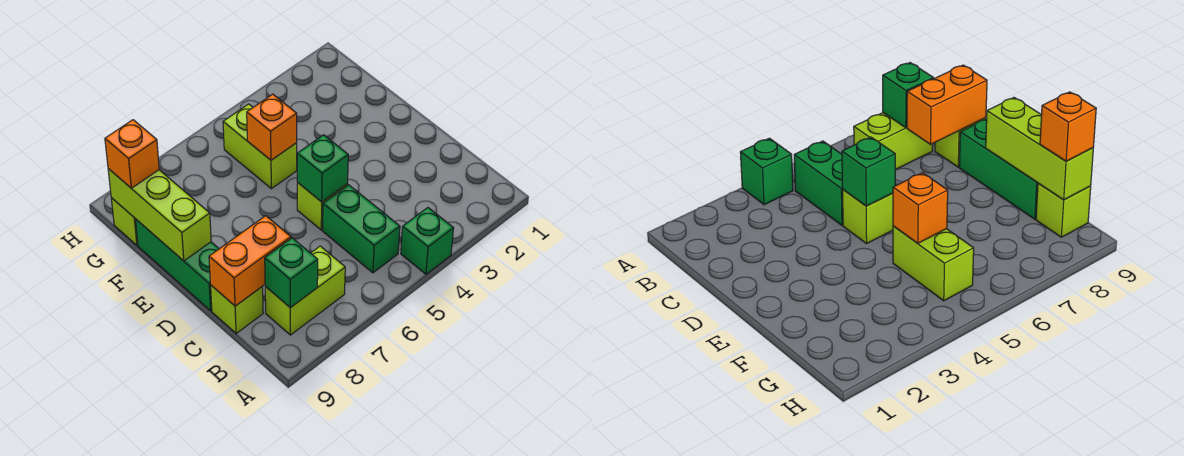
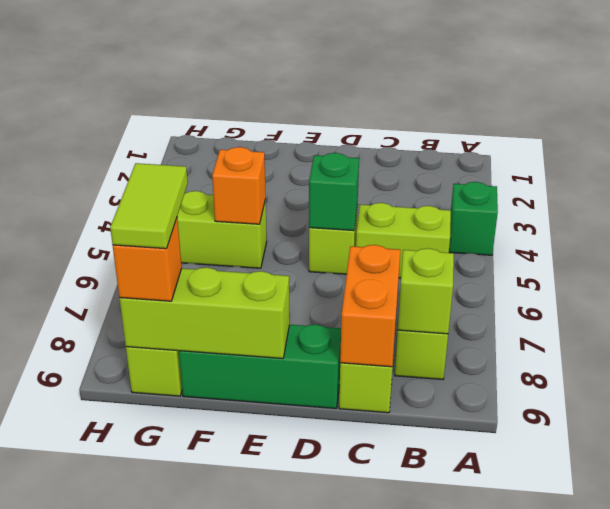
green 1x2 brick [323,185,400,273] -> lime 1x2 brick [356,203,451,278]
green 1x1 brick [265,238,318,308] -> lime 1x1 brick [398,248,454,334]
none -> lime 1x2 tile [110,163,188,249]

